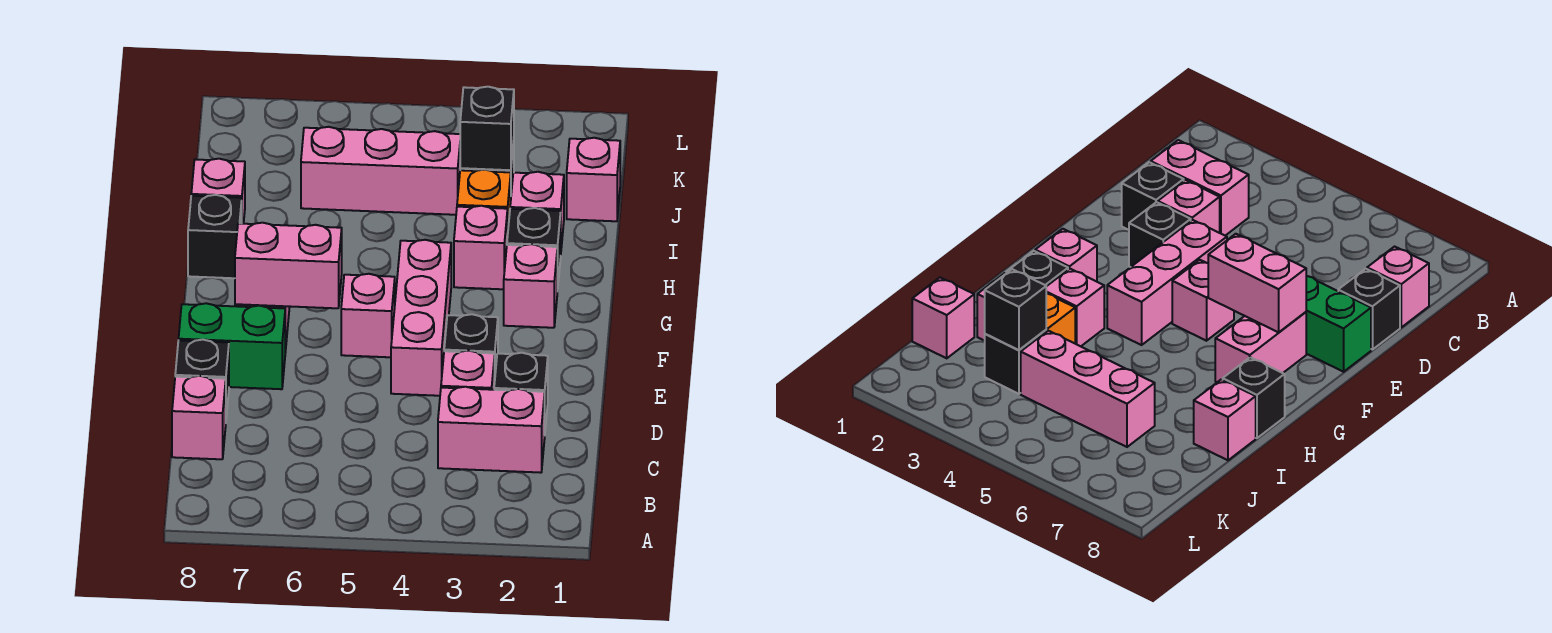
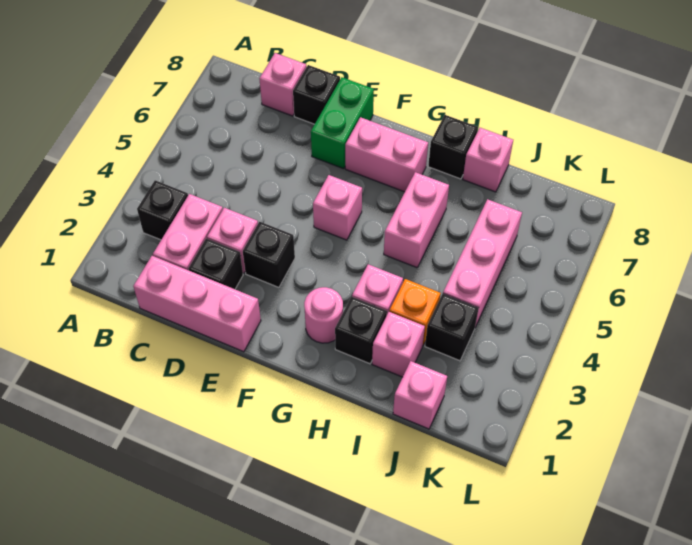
pink 1x3 brick [391,240,451,396] -> pink 1x3 brick moved to [133,256,261,352]
pink 1x2 brick [235,223,342,308] -> pink 1x2 brick moved to [384,172,449,268]
pink 1x1 brick [504,244,557,328] -> pink 1x1 round brick [304,287,343,343]
black 1x1 brick [460,87,514,170] -> black 1x1 brick moved to [137,180,188,240]

